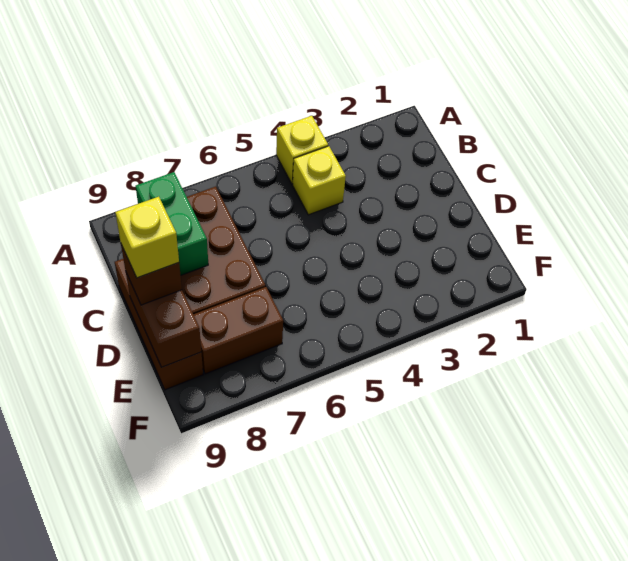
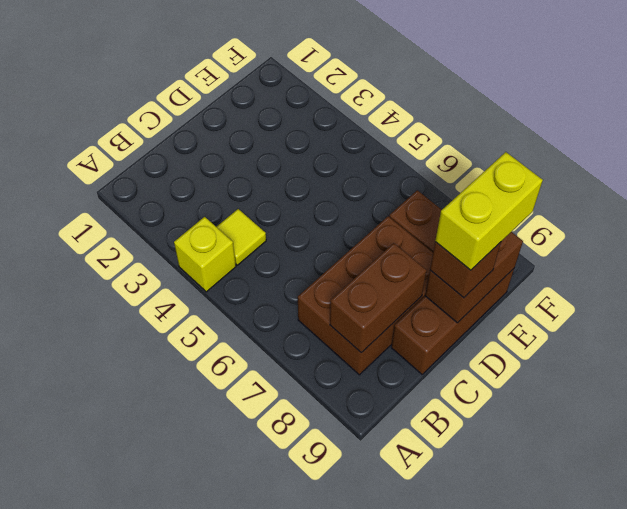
yellow 1x1 brick [292,146,346,215] -> yellow 1x1 tile [217,209,266,265]
green 1x2 brick [136,172,208,275] -> brown 1x2 brick [330,243,427,353]
yellow 1x1 brick [115,197,179,278] -> yellow 1x2 brick [435,152,543,270]

